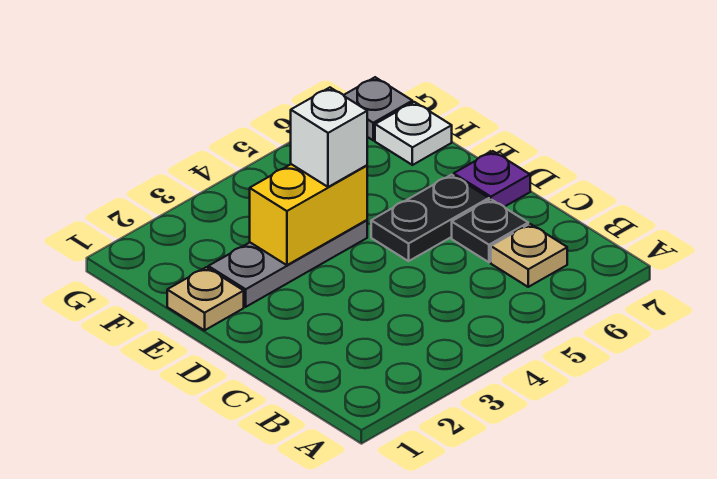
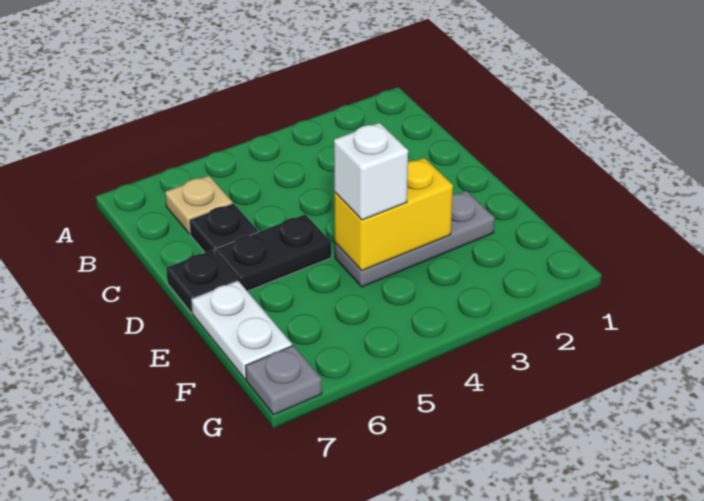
purple 1x1 plate [454,151,530,207] -> black 1x1 plate [166,250,237,313]
tan 1x1 plate [167,267,244,330] -> none
white 1x1 plate [375,102,452,165] -> white 1x2 plate [192,281,292,380]

